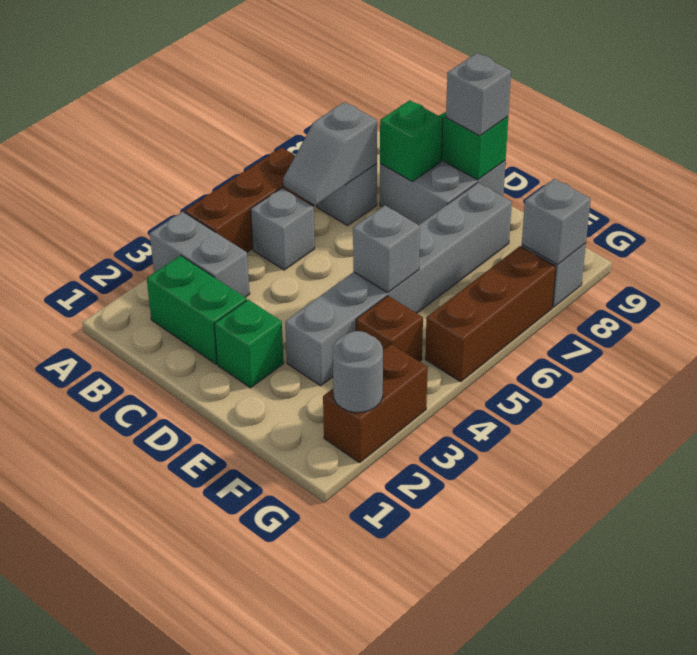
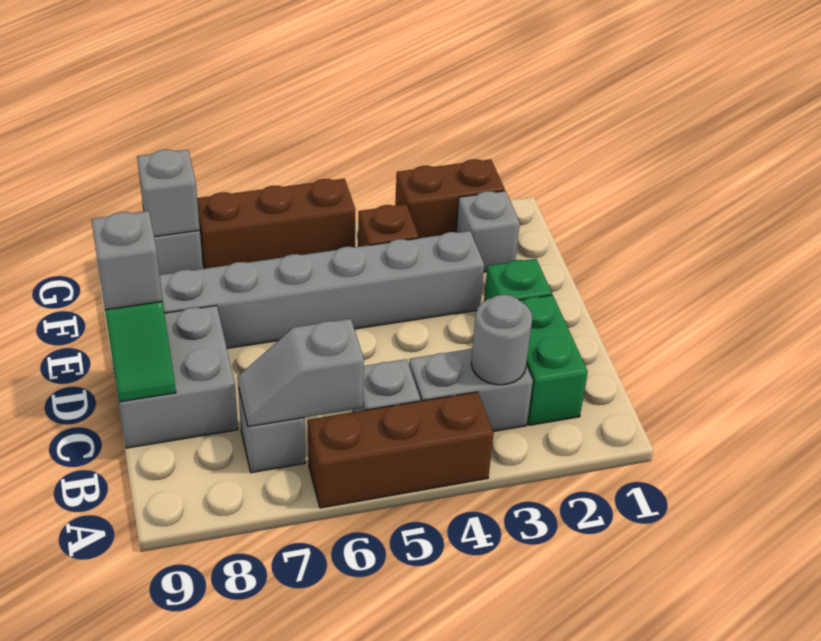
grey 1x2 brick [150,212,250,297] -> grey 1x2 brick turned to [409,349,533,432]
grey 1x2 slope [283,102,377,205] -> grey 1x2 slope turned to [238,319,364,427]
green 1x1 brick [380,100,443,182] -> none
grey 1x1 brick [353,205,420,292] -> grey 1x1 brick moved to [456,191,520,272]
grey 1x1 round brick [333,331,383,412] -> grey 1x1 round brick moved to [471,295,532,385]

